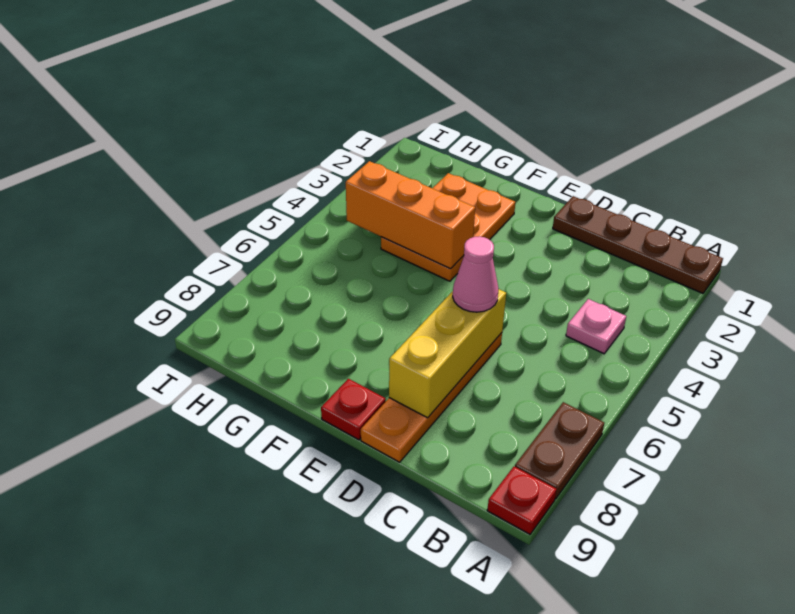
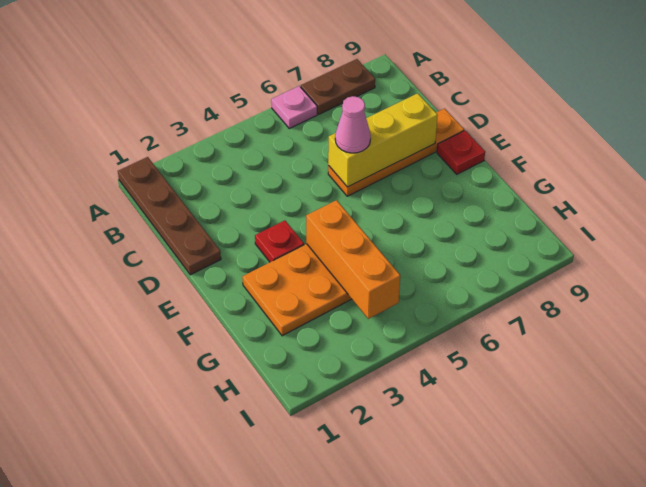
red 1x1 plate [487,467,557,534] -> red 1x1 plate moved to [255,220,304,262]
pink 1x1 plate [566,299,626,354] -> pink 1x1 plate moved to [271,86,317,128]

